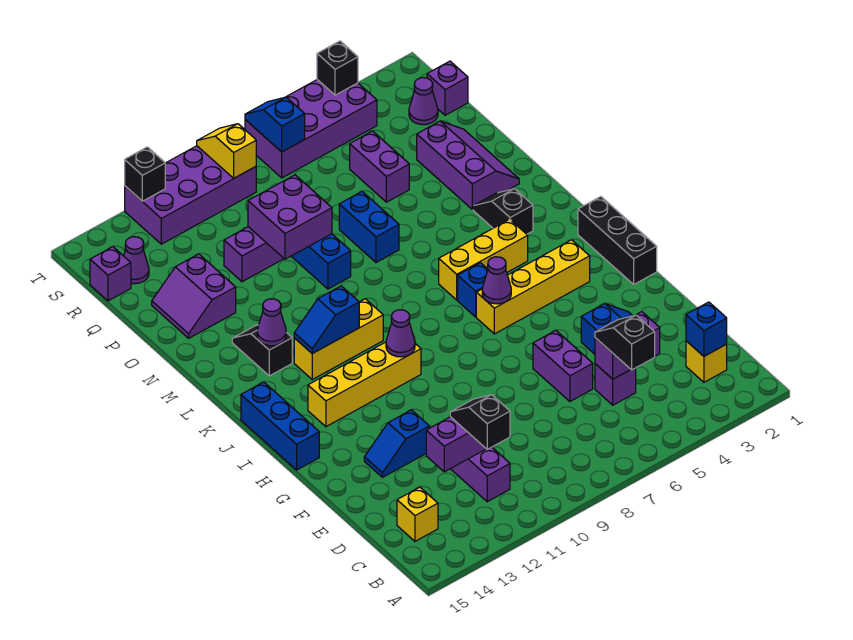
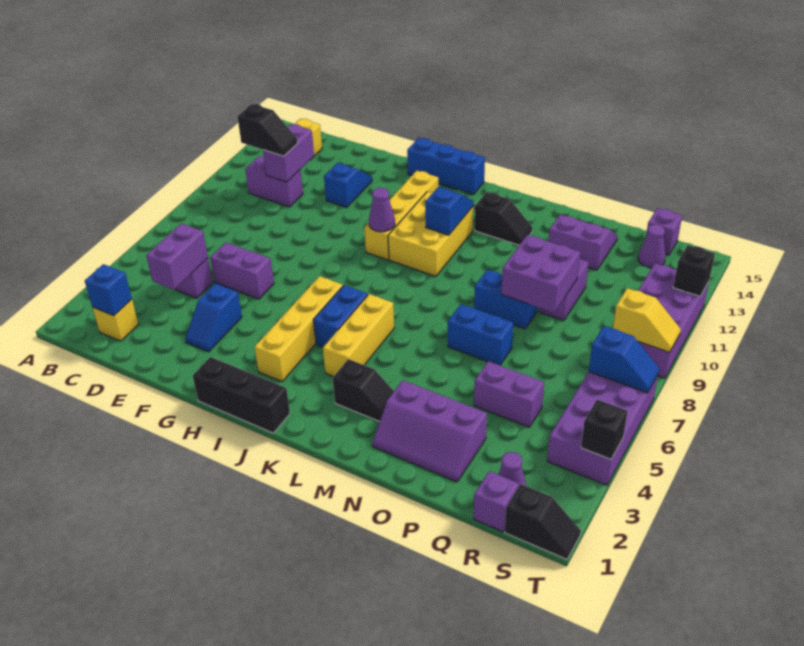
black 1x2 slope [595,315,655,370] -> black 1x2 slope moved to [505,484,581,559]
purple 1x1 cone [482,257,511,304] -> none
blue 1x1 brick [458,263,488,317] -> blue 1x2 brick [313,285,368,347]
yellow 1x3 brick [294,299,383,379] -> yellow 2x3 brick [388,192,473,276]
purple 1x1 cone [257,299,286,346] -> none

